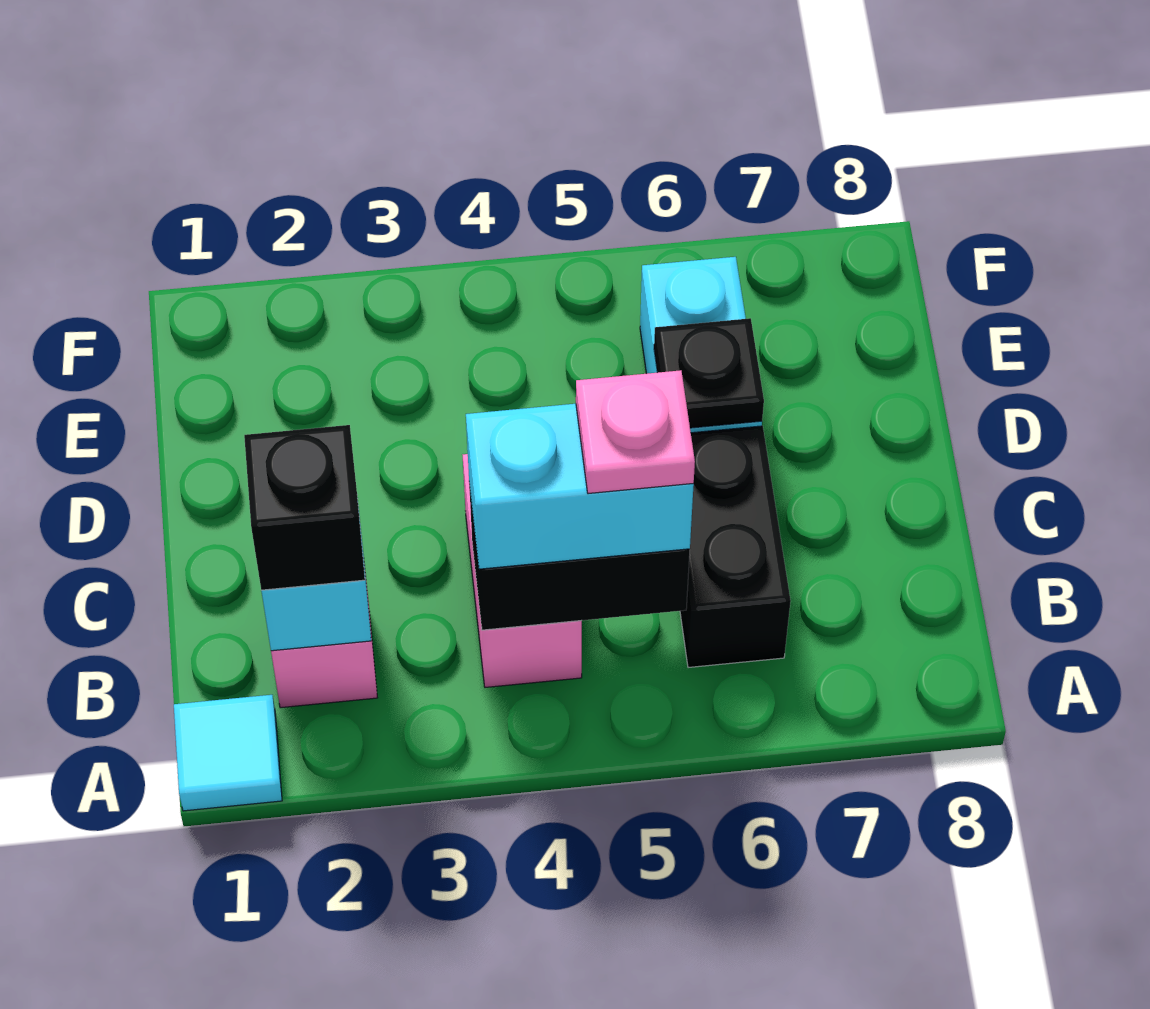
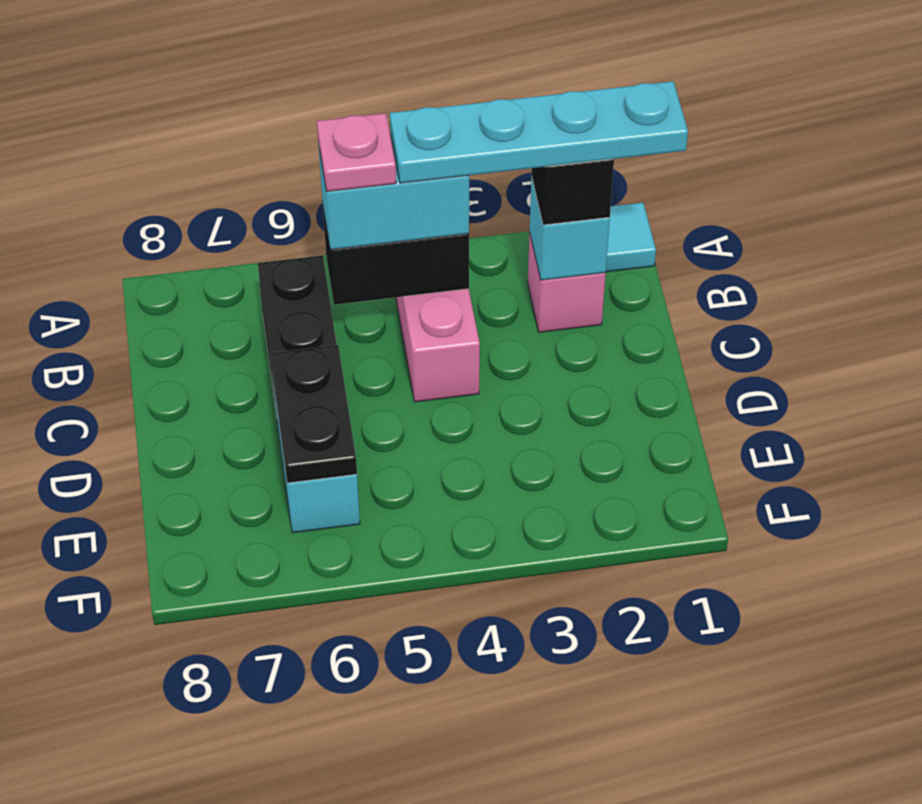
none -> cyan 1x4 plate [390,81,688,183]
black 1x1 plate [654,318,764,428] -> black 1x2 plate [270,345,357,483]

